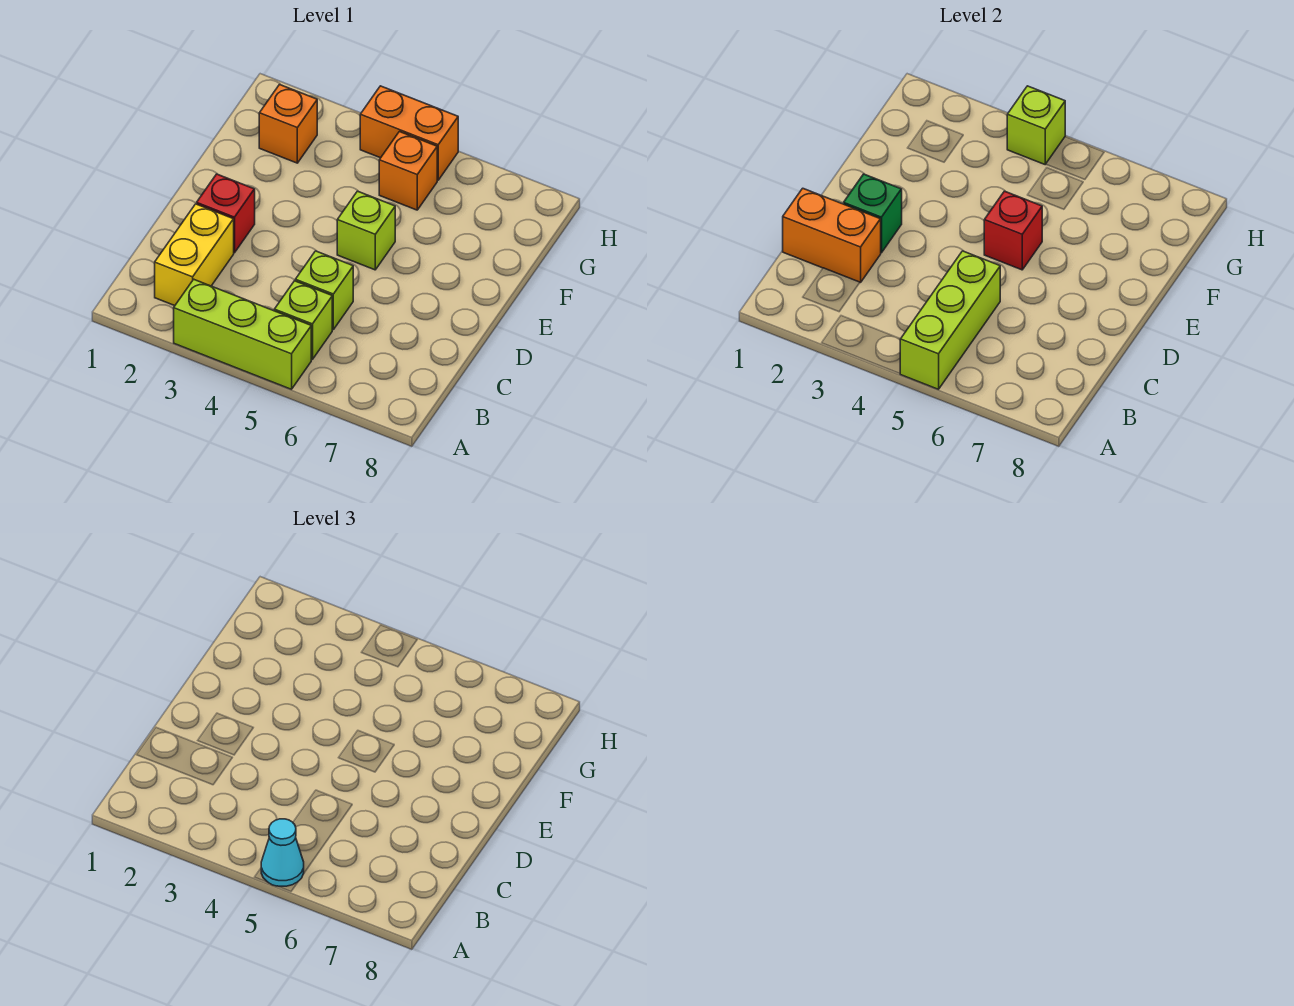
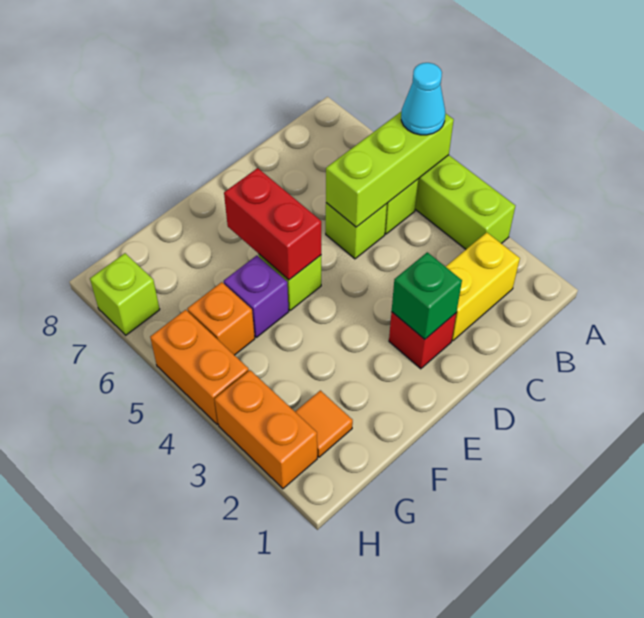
orange 1x2 brick [783,188,881,283] -> orange 1x2 brick moved to [214,370,317,489]
red 1x1 brick [984,191,1042,270] -> red 1x2 brick [224,168,321,280]
none -> purple 1x1 brick [224,255,289,337]
orange 1x1 brick [259,85,317,163] -> orange 1x1 tile [295,390,353,457]
lime 1x1 brick [1007,86,1065,164] -> lime 1x1 brick moved to [90,253,160,335]

